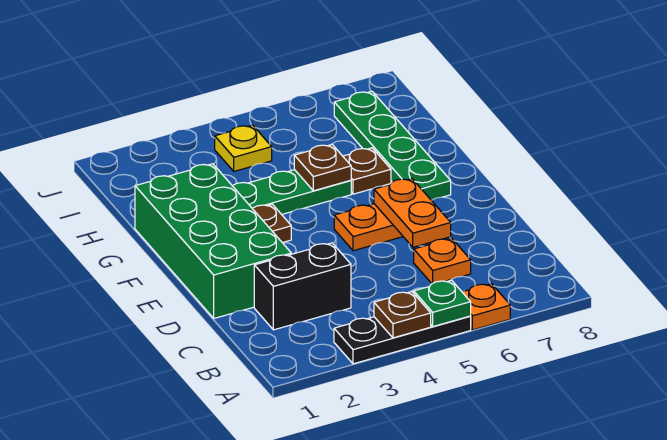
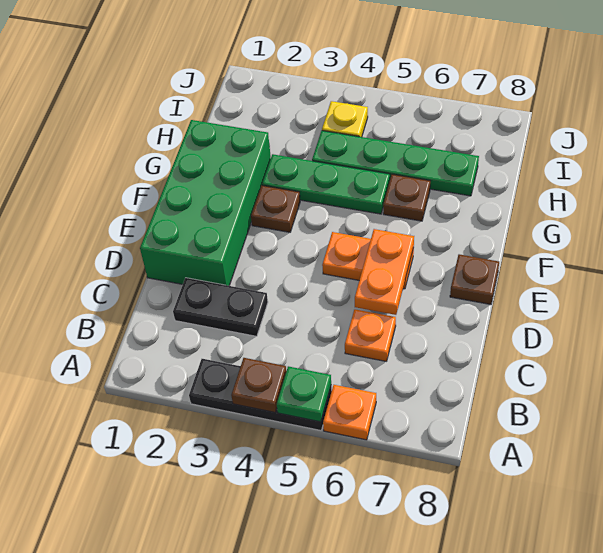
black 1x2 brick [254,243,351,330] -> black 1x2 plate [173,278,268,336]
green 1x4 plate [334,91,451,200] -> green 1x4 plate turned to [312,131,479,196]
brown 1x1 plate [294,145,351,191] -> brown 1x1 plate moved to [450,254,499,305]

